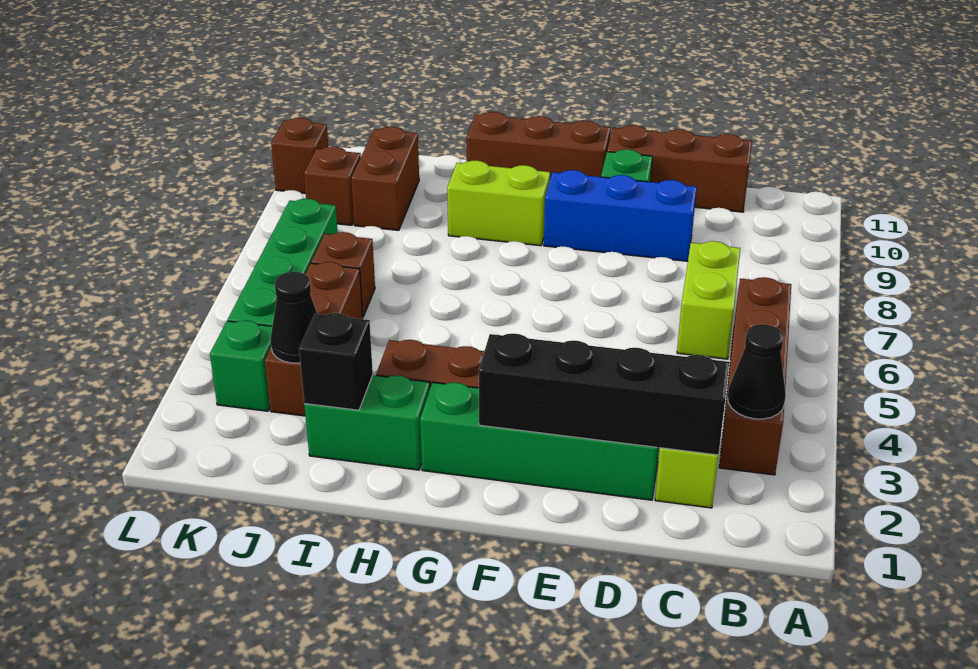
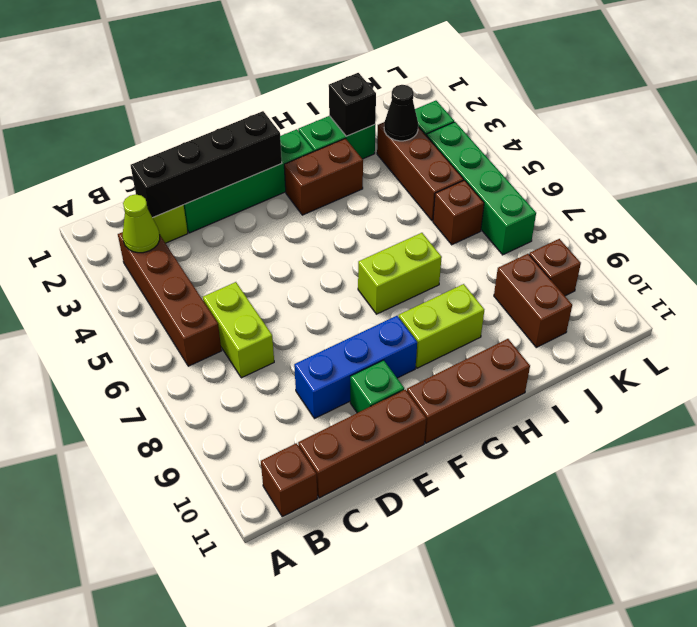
black 1x1 cone [728,324,786,419] -> lime 1x1 cone [123,194,160,253]
none -> lime 1x2 brick [358,233,442,314]
brown 1x1 brick [271,118,328,193] -> brown 1x1 brick moved to [261,443,317,517]

